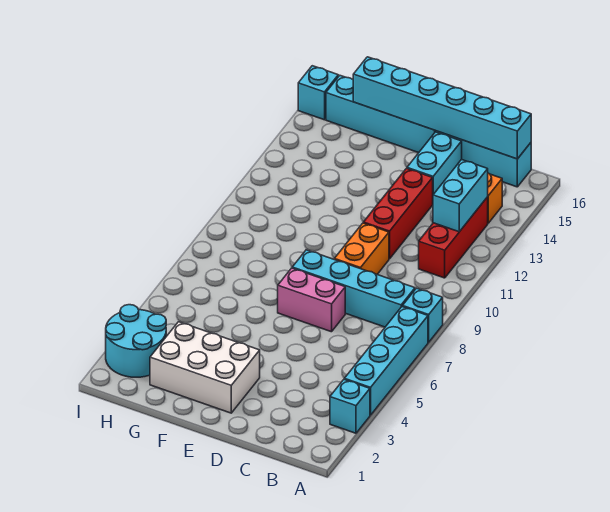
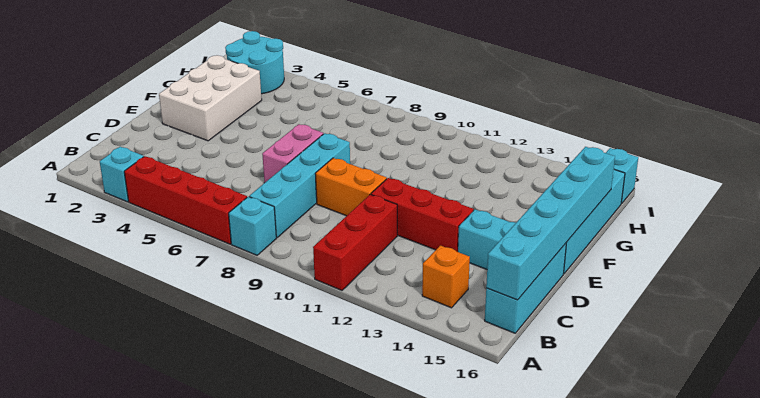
cyan 1x4 brick [344,307,428,415] -> red 1x4 brick [124,156,247,244]
red 1x3 brick [419,197,488,278] -> red 1x3 brick turned to [313,195,397,290]
cyan 1x2 brick [433,159,488,232] -> none

